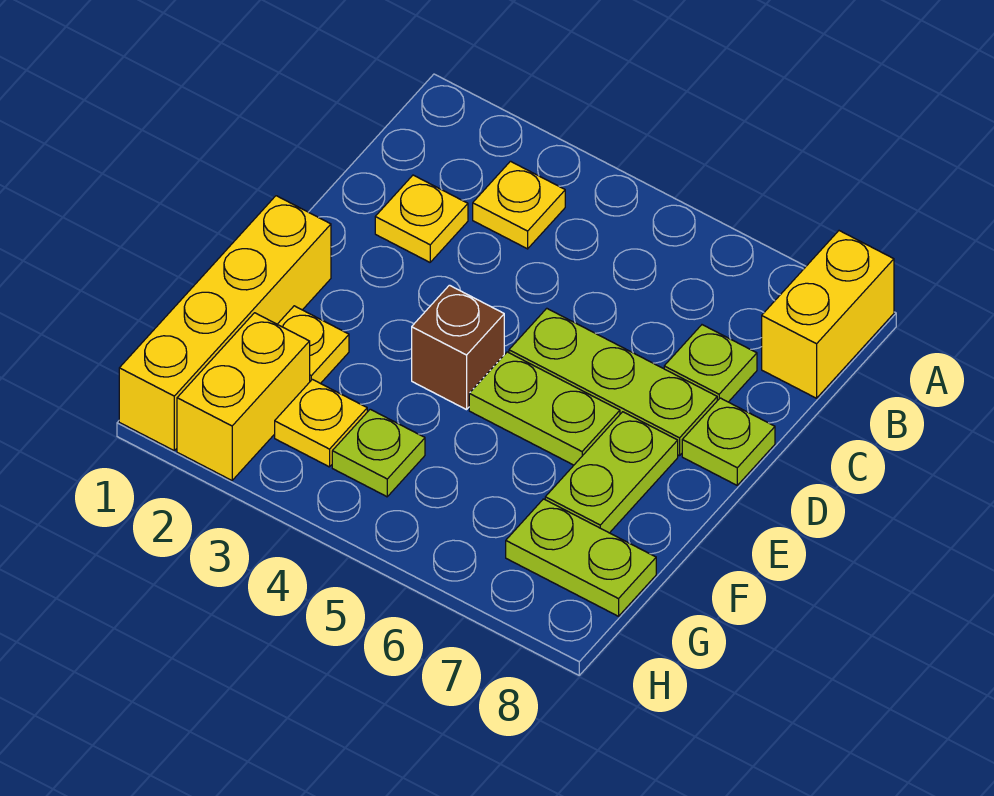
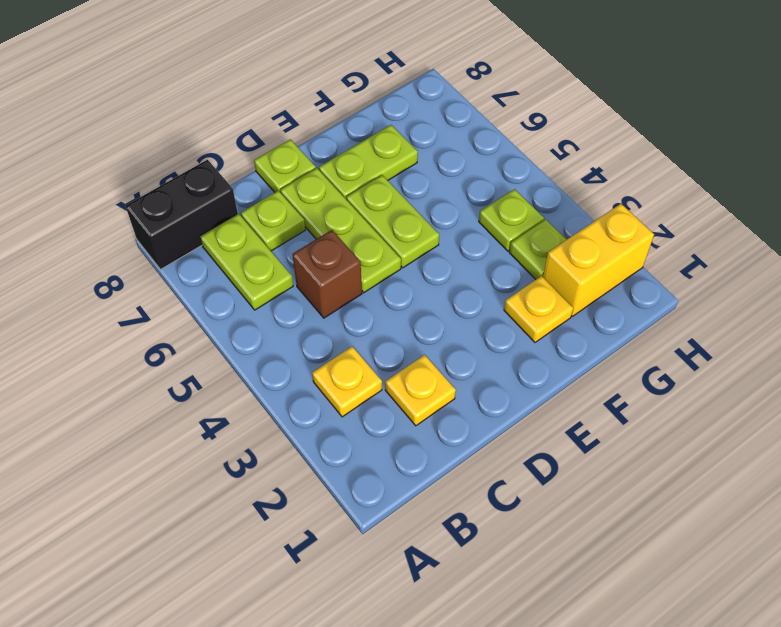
yellow 1x2 brick [762,231,894,398] -> black 1x2 brick [126,160,238,269]
yellow 1x4 brick [119,196,331,450] -> none
brown 1x1 brick [412,285,504,410] -> brown 1x1 brick moved to [292,230,362,318]
yellow 1x1 plate [275,379,367,467] -> lime 1x1 plate [509,220,567,279]
lime 1x2 plate [506,499,656,616] -> lime 1x2 plate moved to [200,214,293,310]

